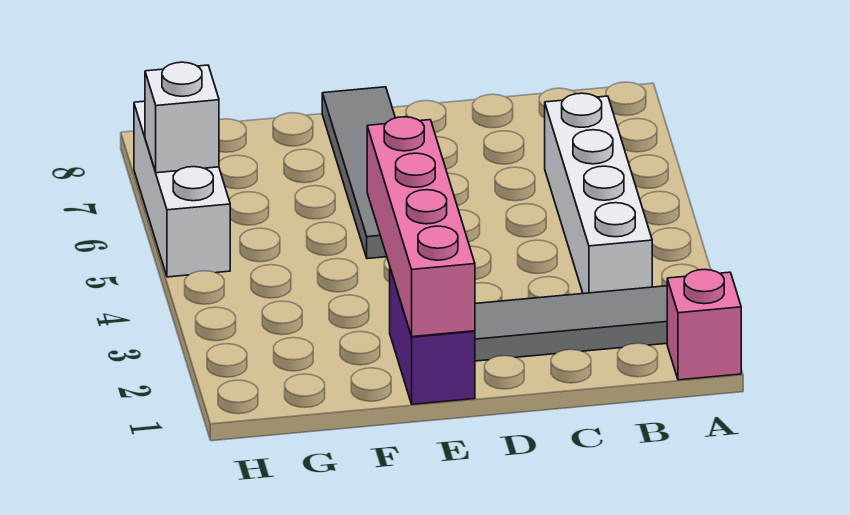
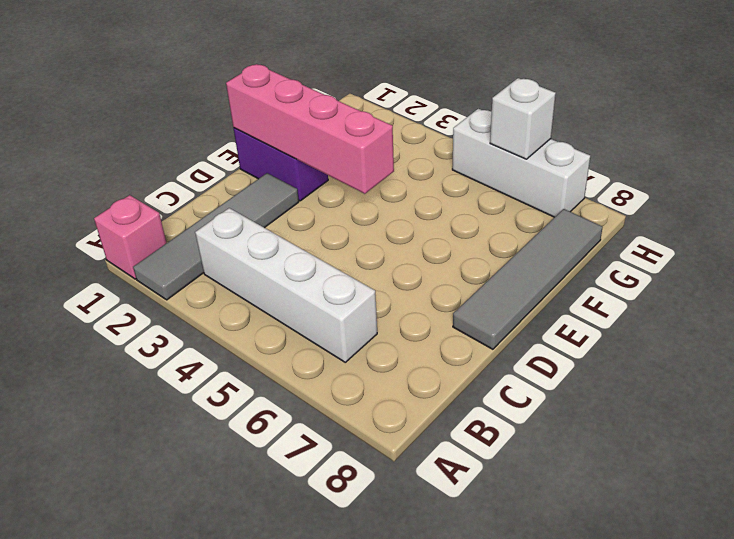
grey 1x4 tile [322,87,395,259] -> grey 1x4 tile turned to [453,209,603,349]

